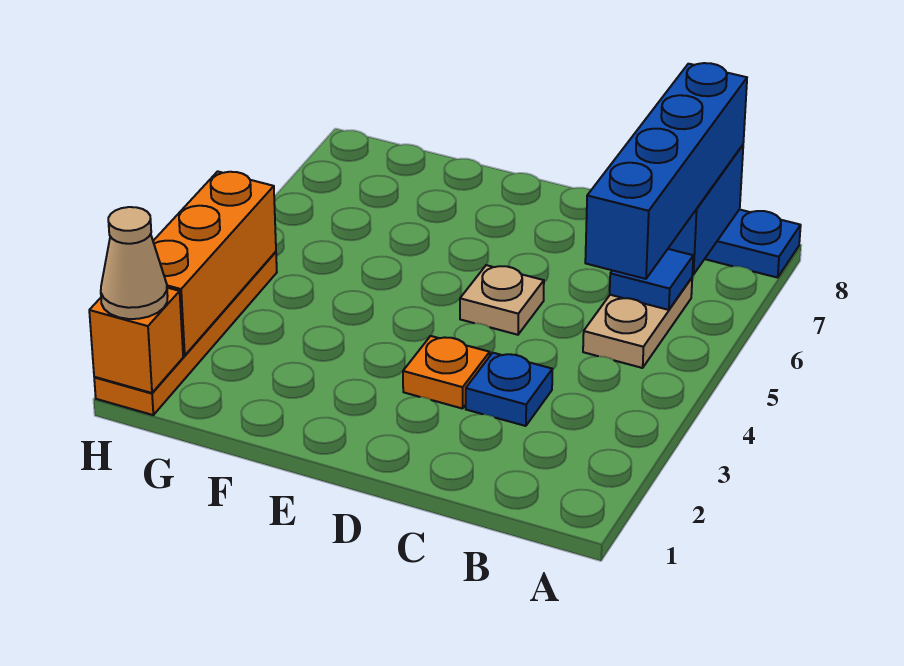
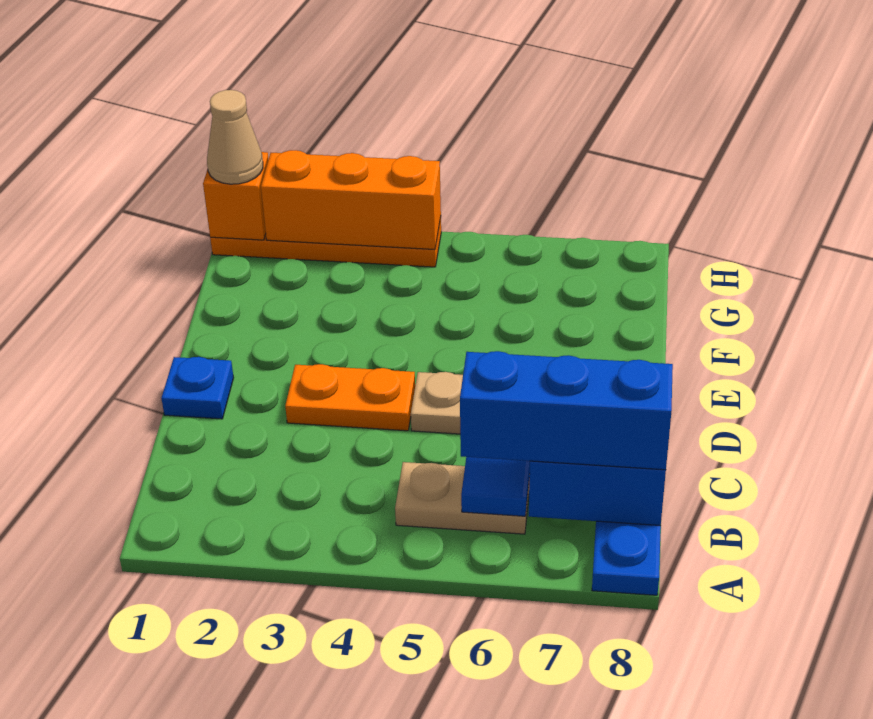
blue 1x4 brick [585,63,747,279] -> blue 1x3 brick [460,351,673,470]
blue 1x1 plate [466,353,552,426] -> blue 1x1 plate moved to [161,357,234,419]
orange 1x1 plate [403,336,490,409] -> orange 1x2 plate [285,364,415,431]

